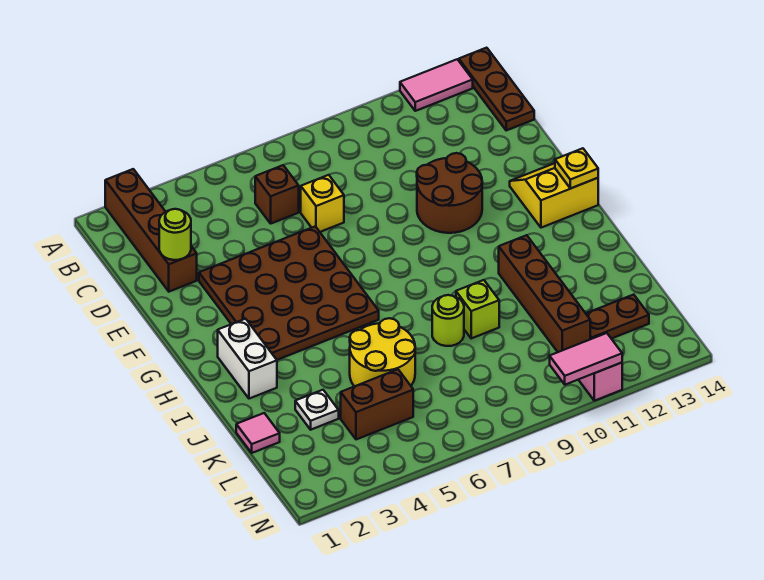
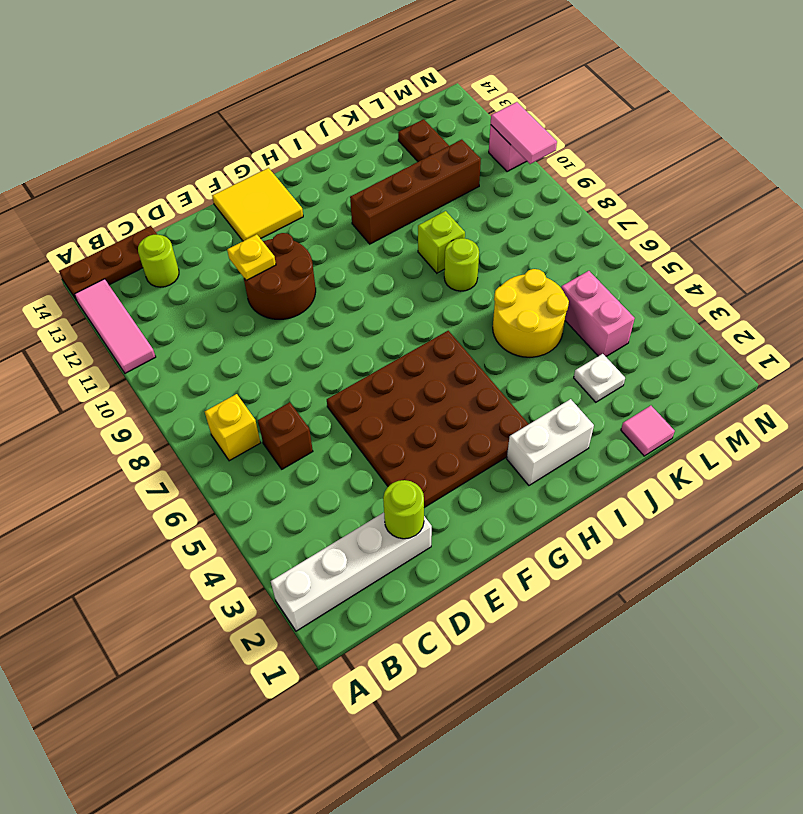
brown 1x4 brick [105,169,197,292] -> white 1x4 brick [271,513,432,631]
pink 1x2 tile [400,59,473,111] -> pink 1x3 tile [74,279,156,373]
none -> lime 1x1 round brick [138,235,179,287]
yellow 1x1 brick [301,175,344,232] -> yellow 1x1 brick moved to [205,394,260,461]
yellow 2x2 slope [510,163,598,228] -> yellow 2x2 tile [212,168,303,241]
yellow 1x1 plate [555,148,598,189] -> yellow 1x1 plate moved to [227,234,276,281]
brown 1x2 brick [341,369,413,439] -> pink 1x2 brick [561,271,635,356]

